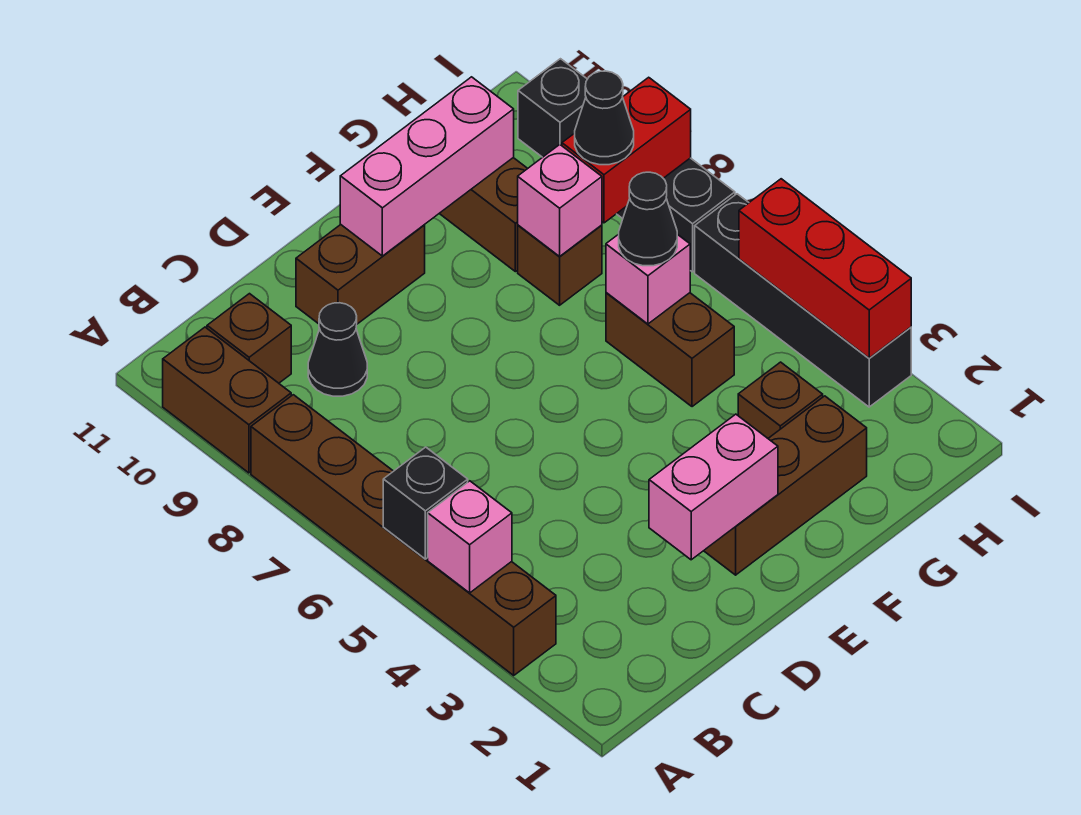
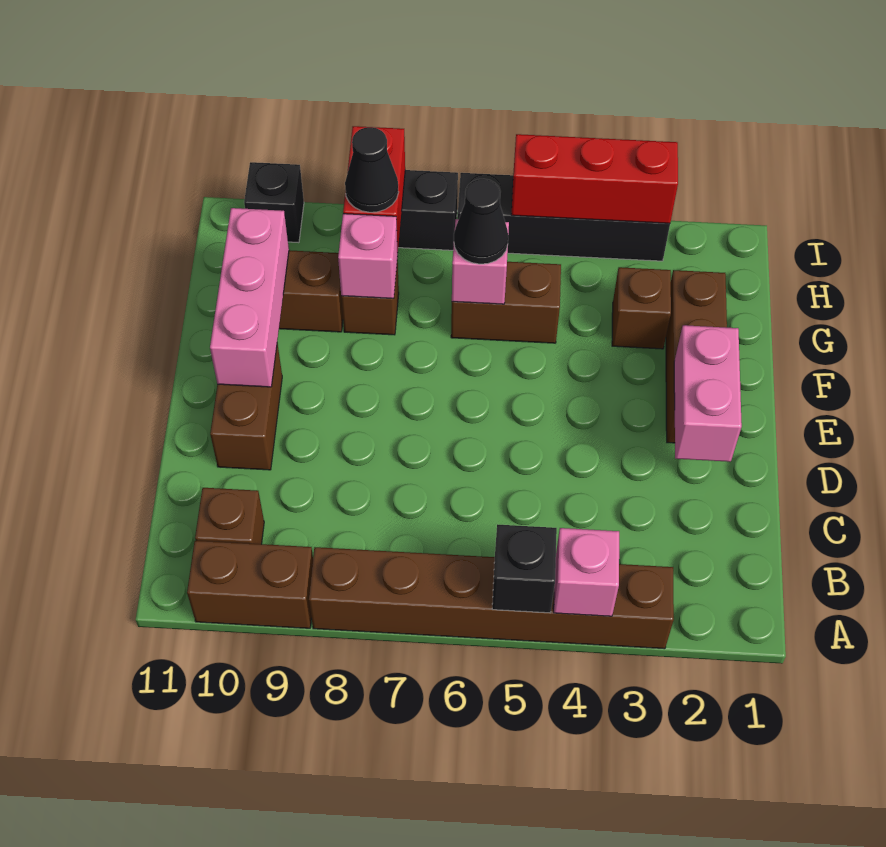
black 1x1 cone [308,303,367,396] -> none

